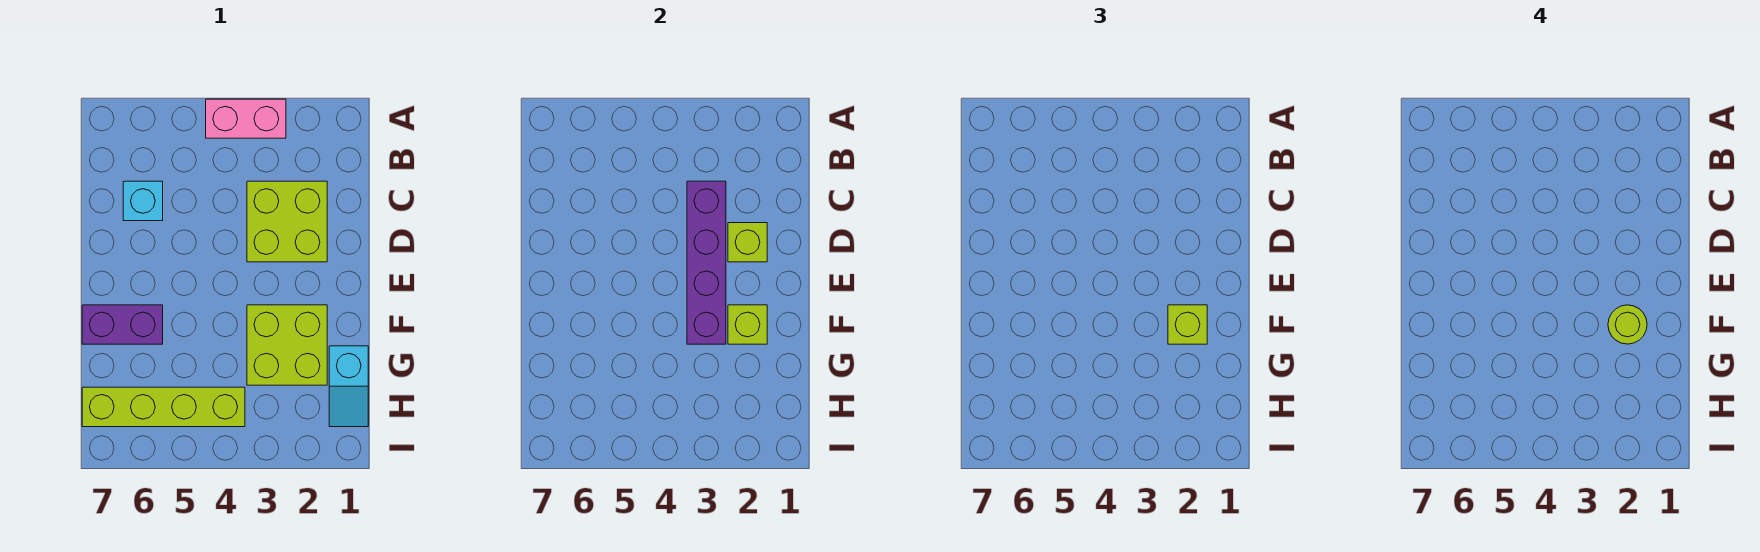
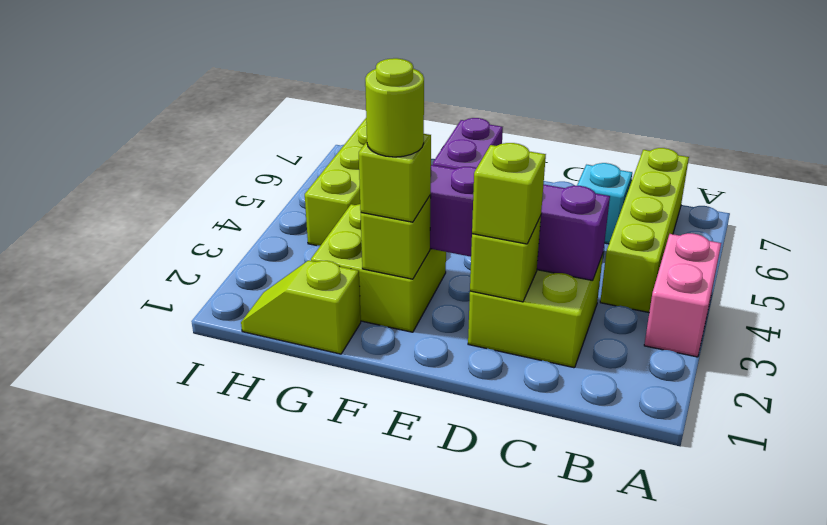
none -> lime 1x4 brick [600,148,689,312]
none -> lime 1x1 brick [472,143,546,244]
cyan 1x2 slope [329,346,368,427] -> lime 1x2 slope [241,260,361,354]

